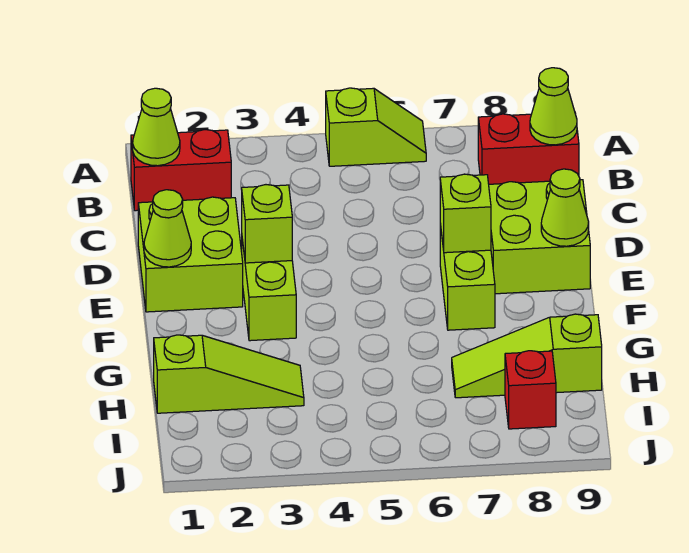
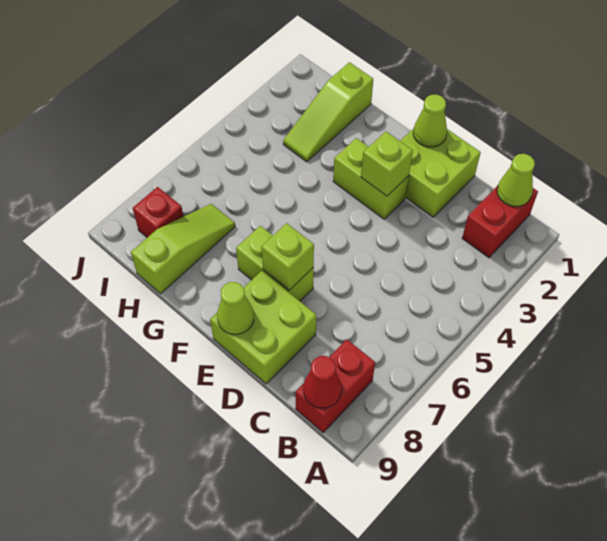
lime 1x2 slope [326,88,426,166] -> none
lime 1x1 cone [530,68,577,145] -> red 1x1 cone [303,356,342,408]

